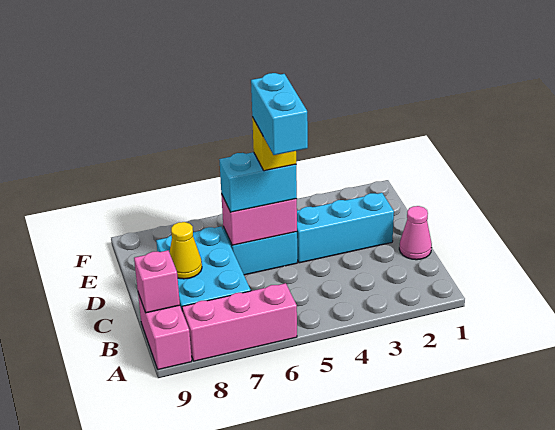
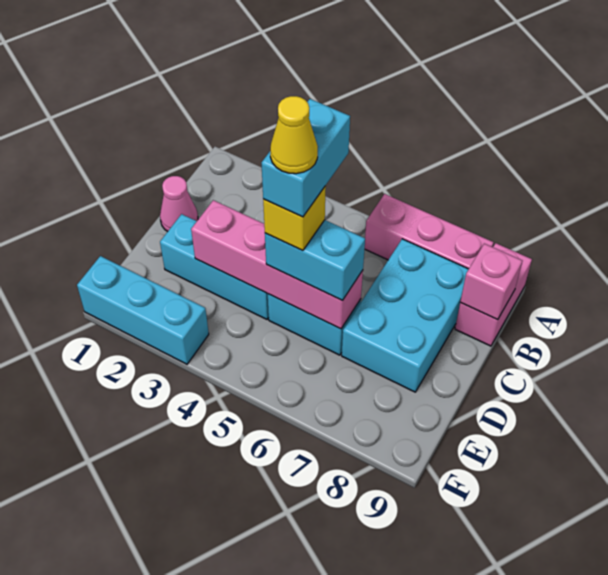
yellow 1x1 cone [169,222,202,279] -> yellow 1x1 cone moved to [270,96,318,174]
pink 1x2 brick [221,194,297,245] -> pink 1x4 brick [191,200,363,329]
none -> cyan 1x3 brick [77,256,209,364]

